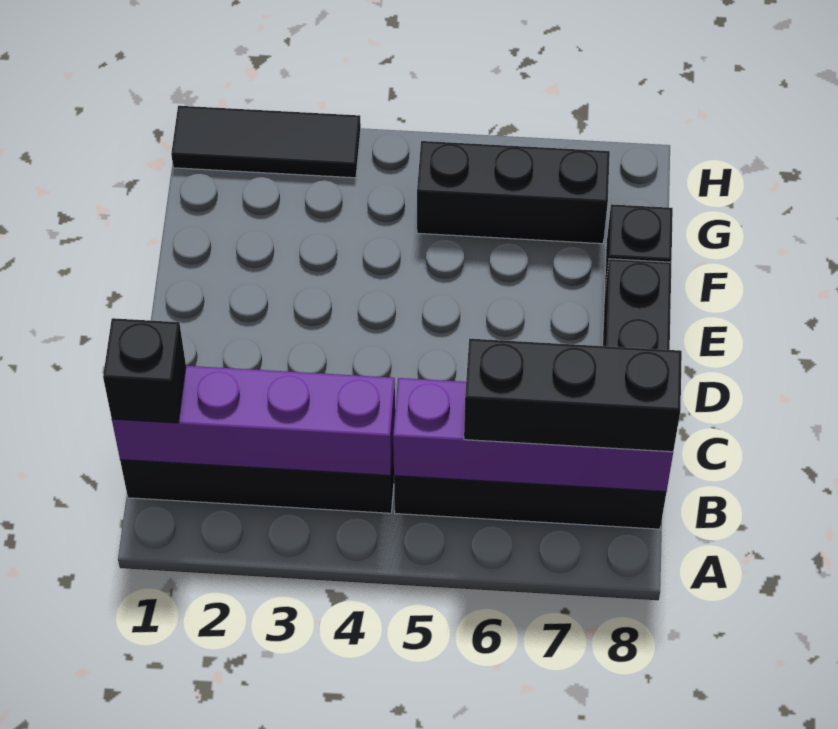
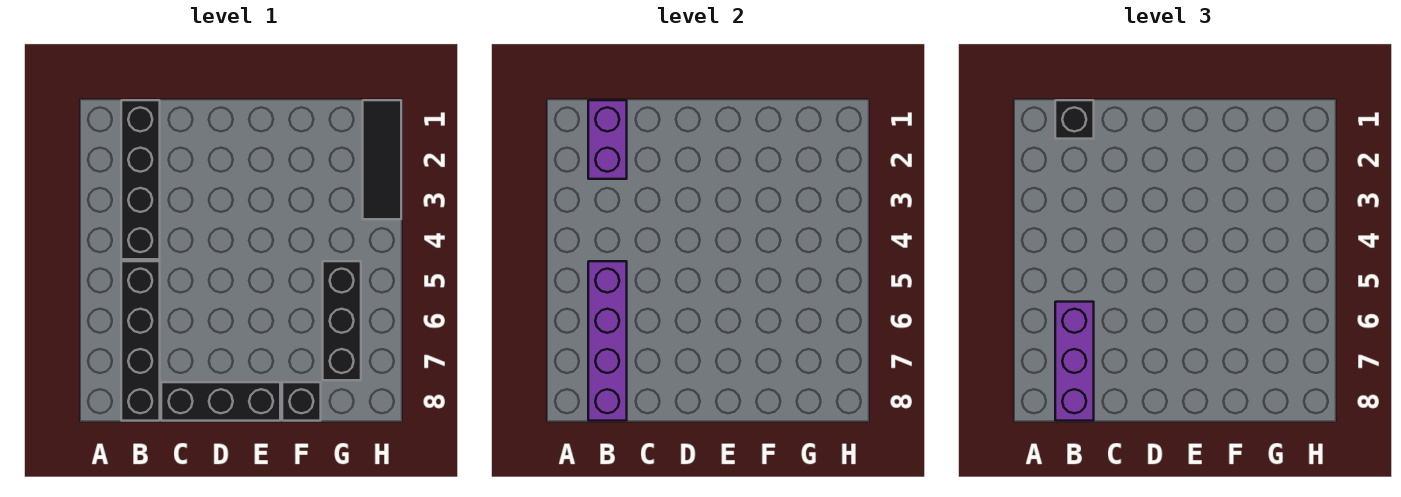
purple 1x4 brick [112,366,395,475] -> purple 1x2 brick [588,100,627,179]
black 1x3 brick [464,339,682,452] -> purple 1x3 brick [1055,302,1094,421]

